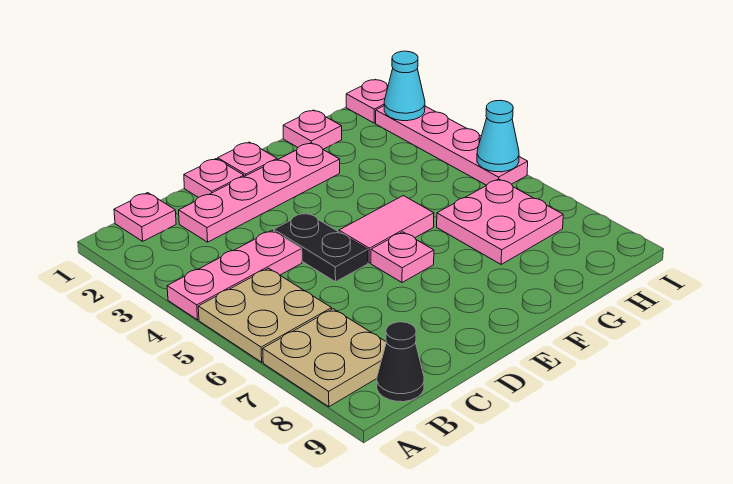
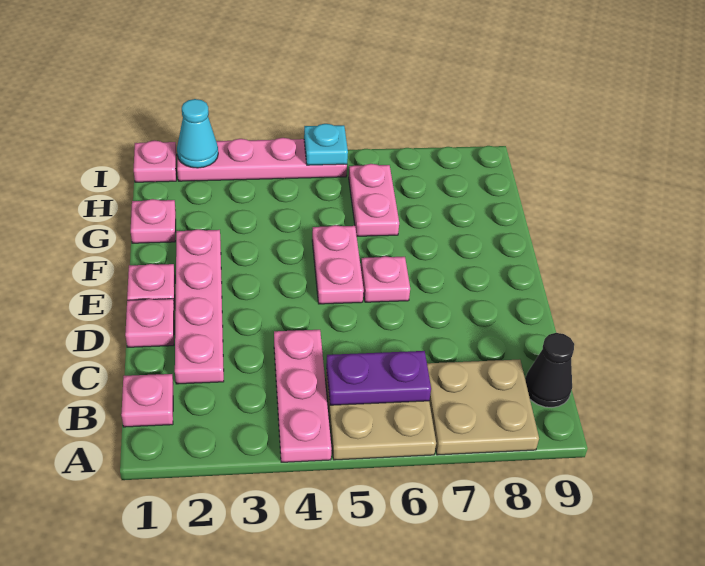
none -> purple 1x2 plate [326,351,431,405]
black 1x2 plate [274,213,368,282] -> none
pink 1x2 tile [339,196,434,263] -> pink 1x2 plate [312,225,364,304]
pink 2x2 plate [437,179,563,264] -> pink 1x2 plate [349,164,399,236]
cyan 1x1 cone [477,100,519,172] -> cyan 1x1 plate [304,124,348,165]

